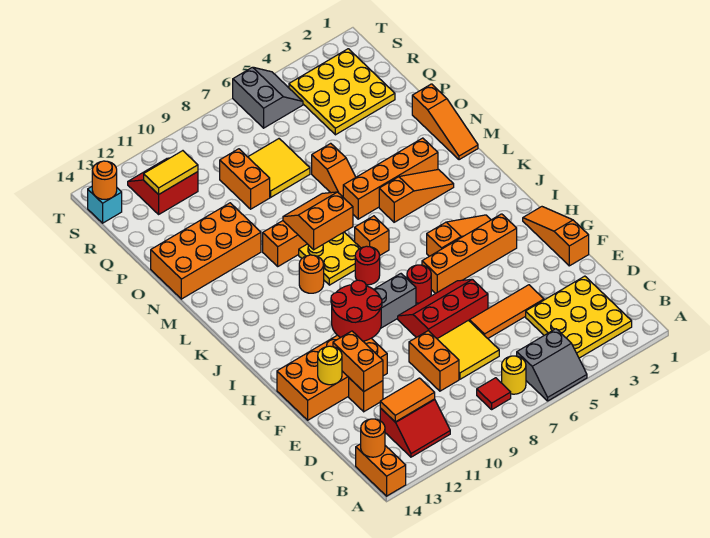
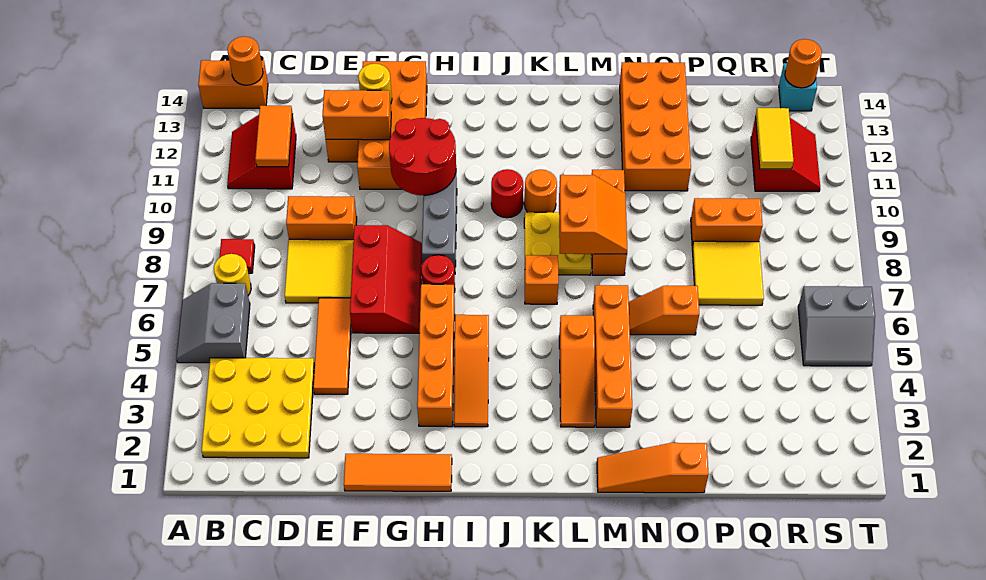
orange 1x3 slope [523,207,589,266] -> orange 1x3 tile [344,454,452,491]
red 1x1 round brick [355,246,380,285] -> red 1x1 round brick moved to [491,169,523,218]
yellow 3x3 plate [289,49,395,135] -> none

